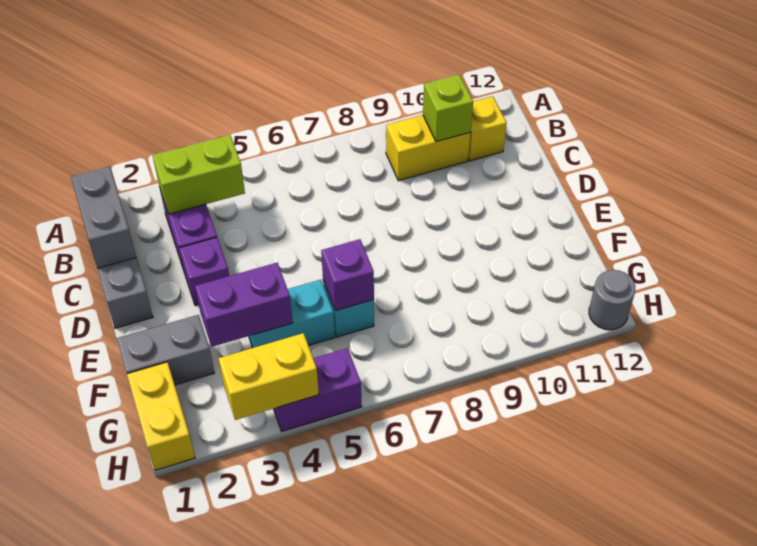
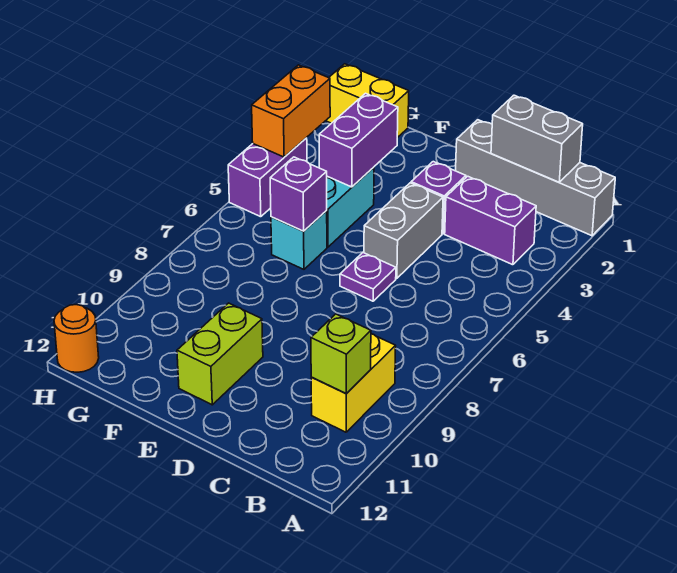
lime 1x2 brick [153,135,245,214] -> lime 1x2 brick moved to [177,303,263,405]
yellow 1x1 brick [468,96,507,161] -> none
none -> purple 1x1 plate [340,253,396,301]
grey 1x2 brick [117,315,214,385] -> grey 1x2 brick moved to [364,183,443,278]
yellow 1x2 brick [219,333,319,420] -> orange 1x2 brick [252,65,330,157]
grey 1x1 round brick [589,270,635,330] -> orange 1x1 round brick [54,305,99,372]

